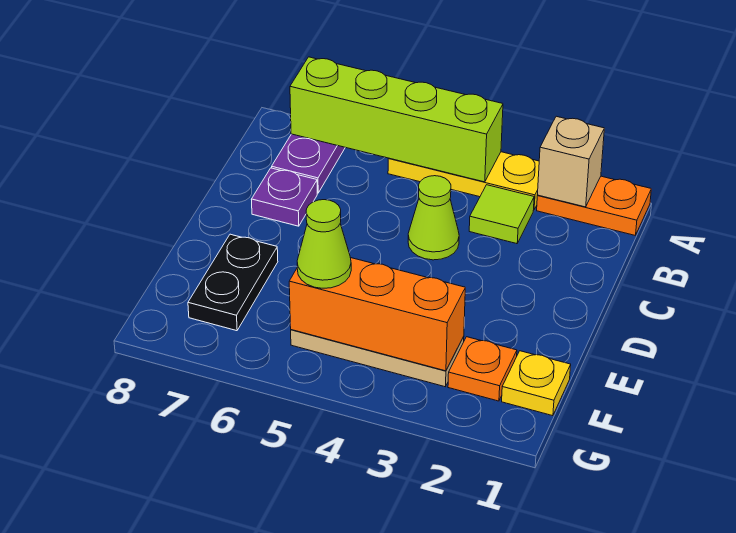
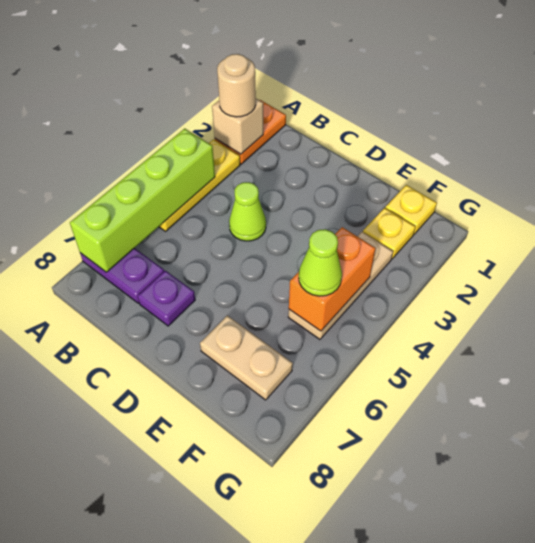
none -> tan 1x1 round brick [217,54,256,117]
lime 1x1 tile [469,185,534,244] -> none
black 1x2 plate [188,234,278,331] -> tan 1x2 plate [200,316,293,400]
orange 1x1 plate [448,337,517,401] -> yellow 1x1 plate [363,208,416,259]
orange 1x3 brick [289,258,465,371] -> orange 1x2 brick [289,227,375,331]

